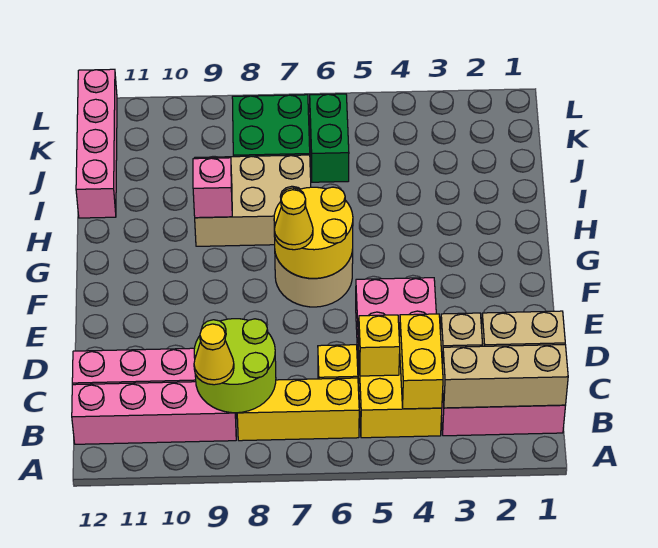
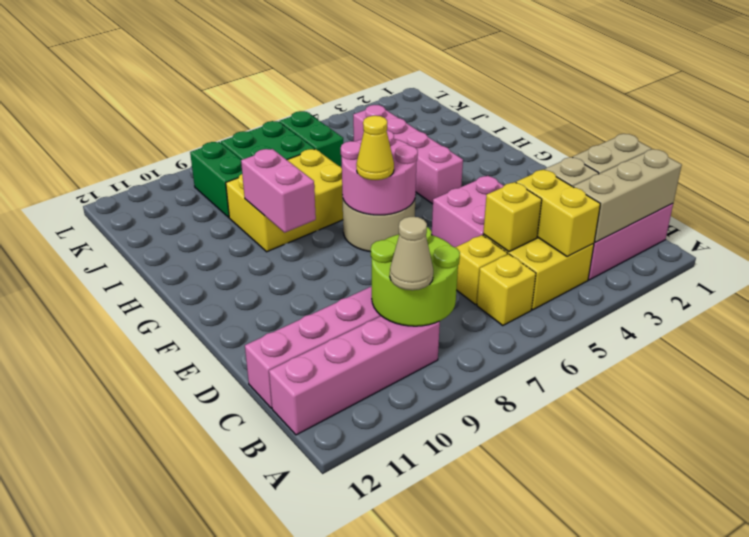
yellow 1x3 brick [237,378,359,441] -> yellow 1x1 brick [477,254,536,326]
yellow 1x1 cone [194,324,234,385] -> tan 1x1 cone [390,217,433,290]
yellow 2x2 round brick [274,187,353,278] -> pink 2x2 round brick [341,130,418,215]
tan 2x3 brick [194,155,311,246] -> yellow 2x3 brick [226,149,343,252]
pink 1x1 brick [193,158,232,218] -> pink 1x2 brick [241,149,316,232]
pink 1x4 brick [76,69,117,218] -> pink 1x4 brick moved to [353,105,463,204]
none -> green 1x2 brick [190,142,242,217]

